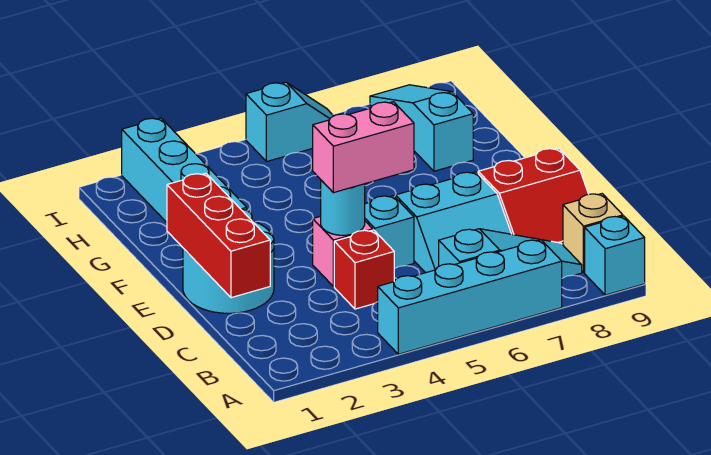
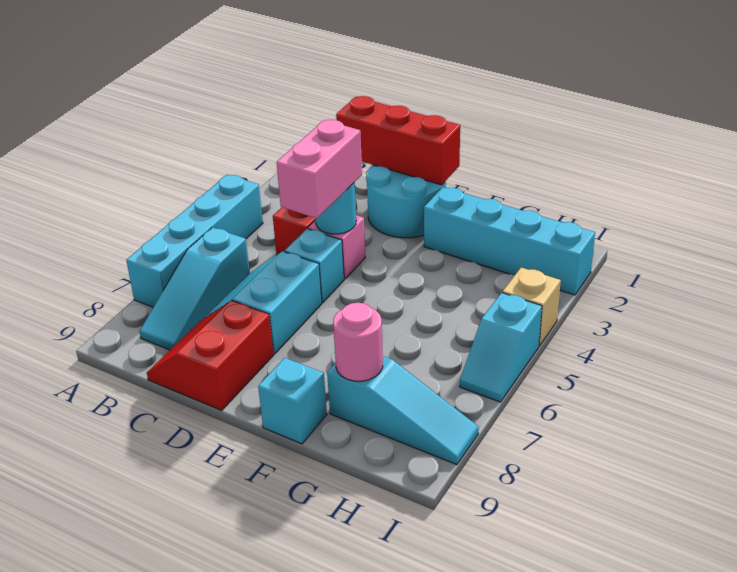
cyan 1x1 brick [585,216,645,295] -> cyan 1x1 brick moved to [258,358,327,444]
tan 1x1 brick [563,194,623,273] -> tan 1x1 brick moved to [502,268,561,346]
none -> pink 1x1 round brick [333,303,383,381]

